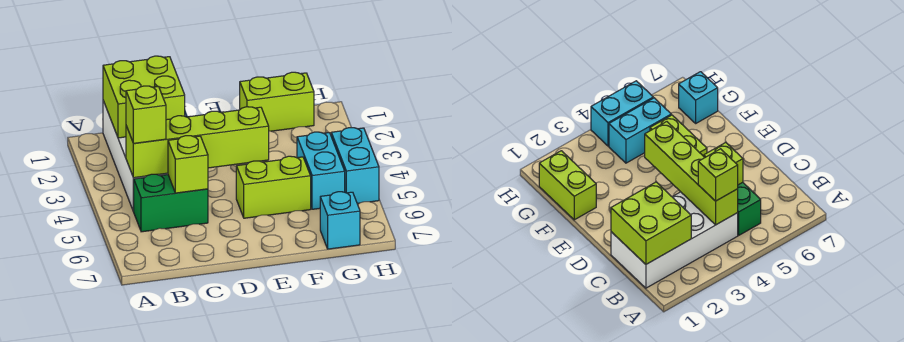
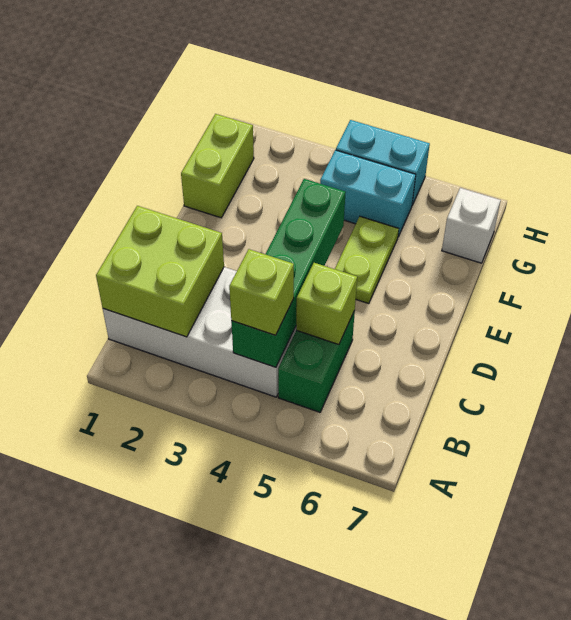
lime 1x4 brick [126,107,269,178] -> green 1x4 brick [231,179,346,367]
lime 1x2 brick [236,156,311,218] -> lime 1x2 plate [335,216,399,304]
cyan 1x1 brick [320,192,360,249] -> white 1x1 brick [442,188,501,263]

